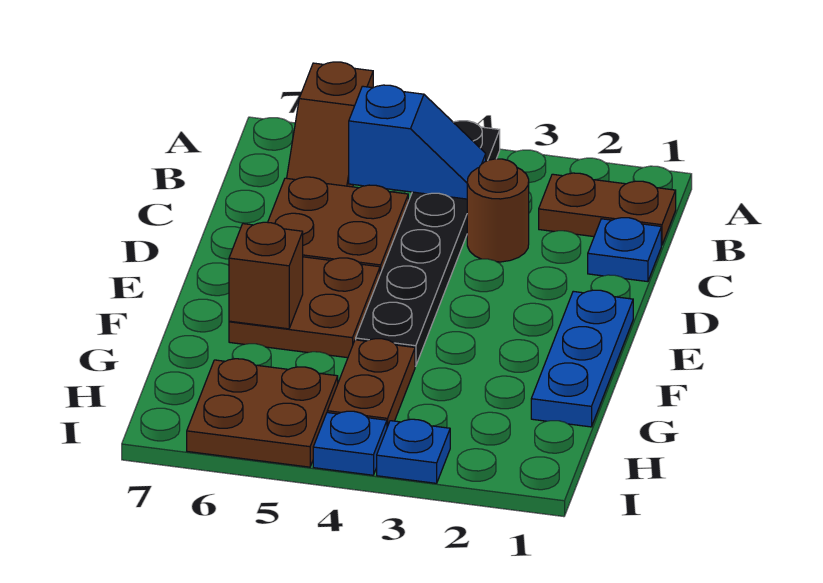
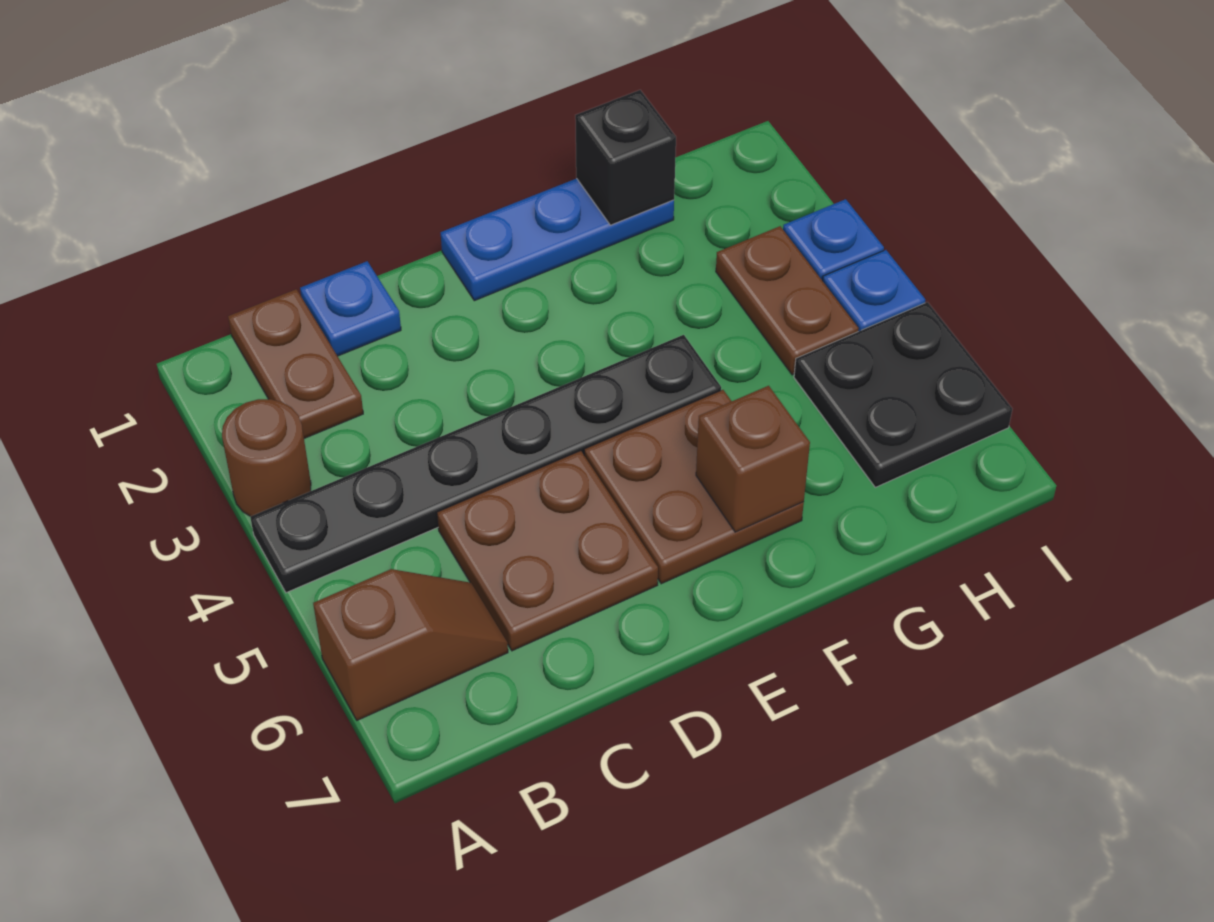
blue 1x2 slope [349,85,486,199] -> none
brown 1x1 round brick [467,159,529,262] -> brown 1x1 round brick moved to [222,399,311,516]
none -> black 1x1 brick [575,90,676,225]
brown 1x2 plate [327,339,415,427] -> brown 1x2 plate turned to [716,226,859,375]
brown 2x2 plate [187,359,338,467] -> black 2x2 plate [794,302,1012,487]

